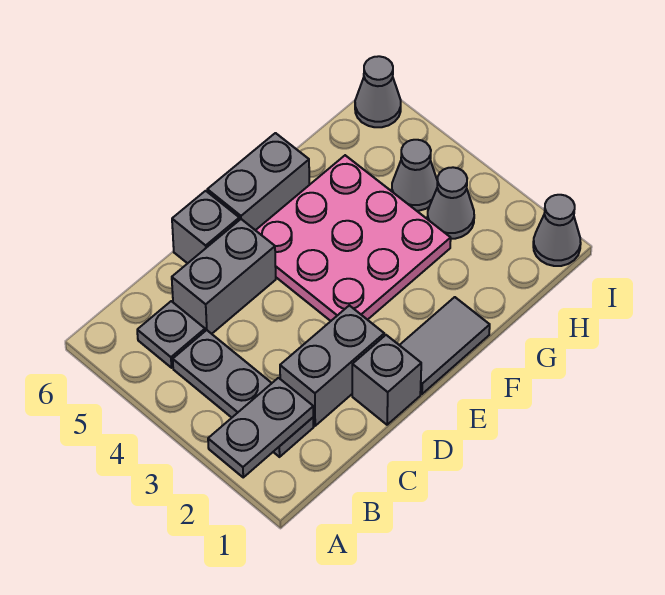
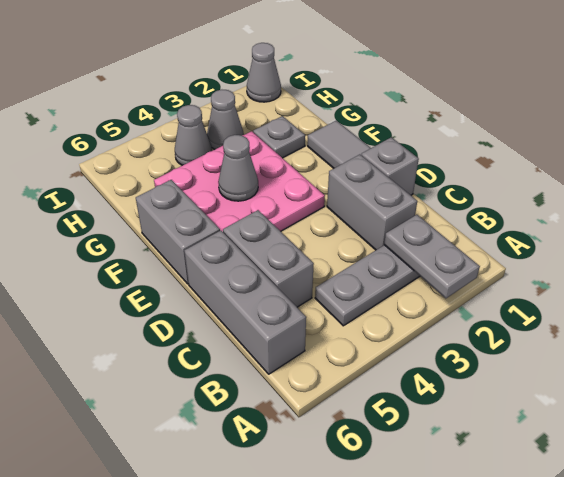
grey 1x1 plate [137,301,205,368] -> grey 1x1 plate moved to [253,116,305,158]
grey 1x1 brick [172,191,239,263] -> grey 1x3 brick [184,231,306,374]
grey 1x1 cone [355,56,401,127] -> grey 1x1 cone moved to [218,135,258,201]

